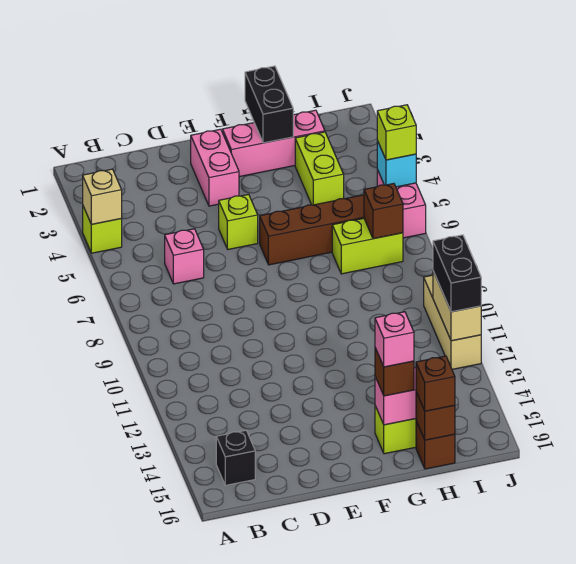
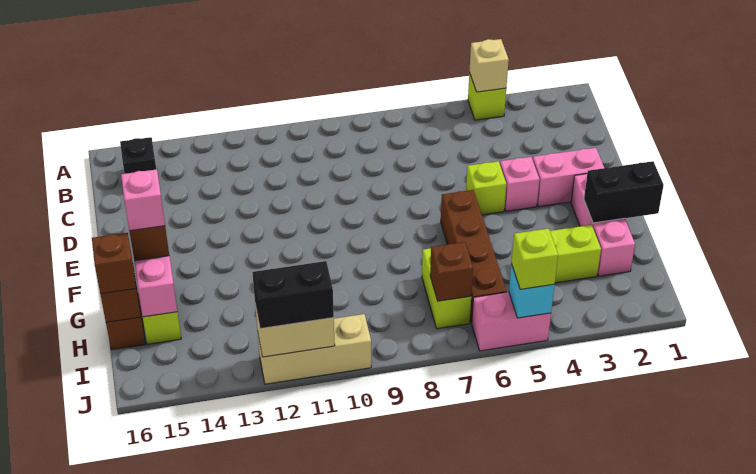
pink 1x1 brick [165,229,204,284] -> pink 1x1 brick moved to [500,157,540,211]

